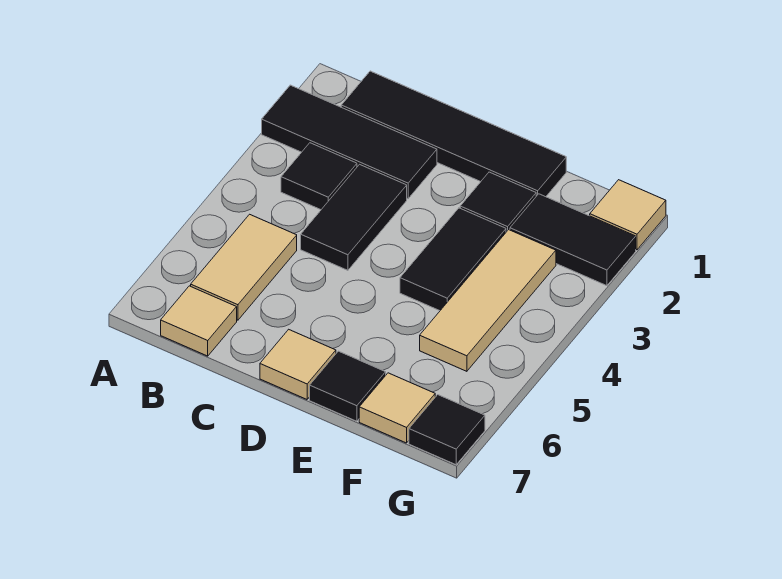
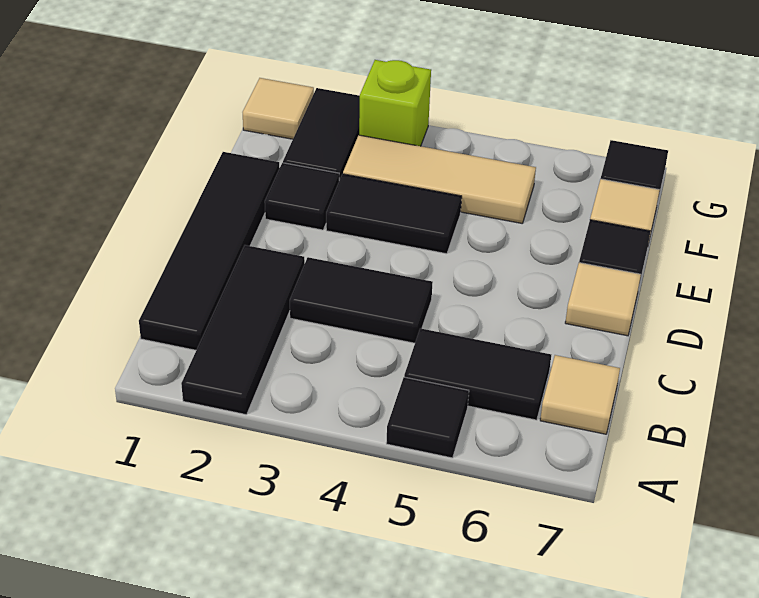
black 1x1 tile [281,143,357,210] -> black 1x1 tile moved to [386,377,469,458]
tan 1x2 tile [191,214,297,320] -> black 1x2 tile [404,328,551,420]
none -> lime 1x1 brick [359,60,431,146]

